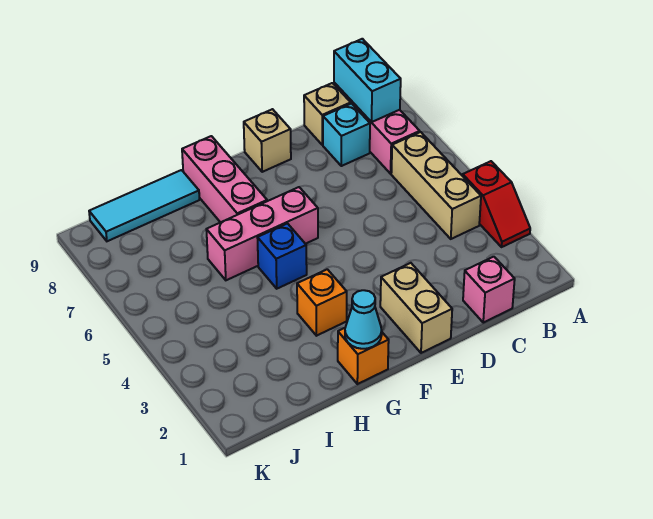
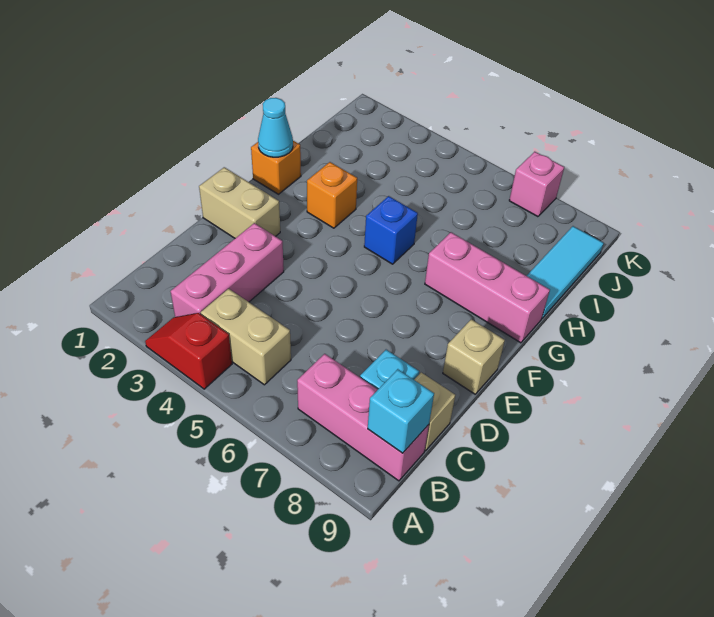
tan 1x3 brick [391,132,481,239] -> tan 1x2 brick [201,289,291,385]
cyan 1x2 brick [334,39,401,122] -> cyan 1x1 brick [368,369,434,453]
pink 1x1 brick [463,257,515,323] -> pink 1x1 brick moved to [509,152,564,217]
pink 1x3 brick [206,187,318,280] -> pink 1x3 brick moved to [170,223,284,317]

